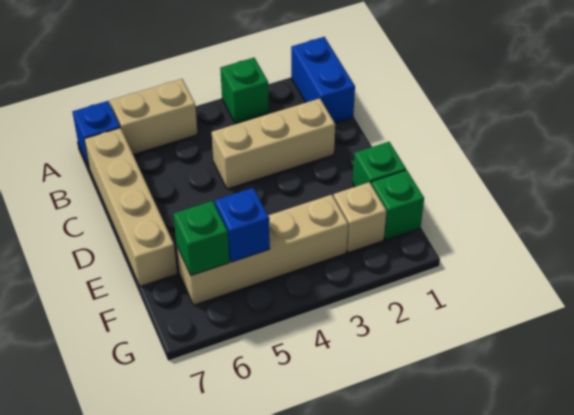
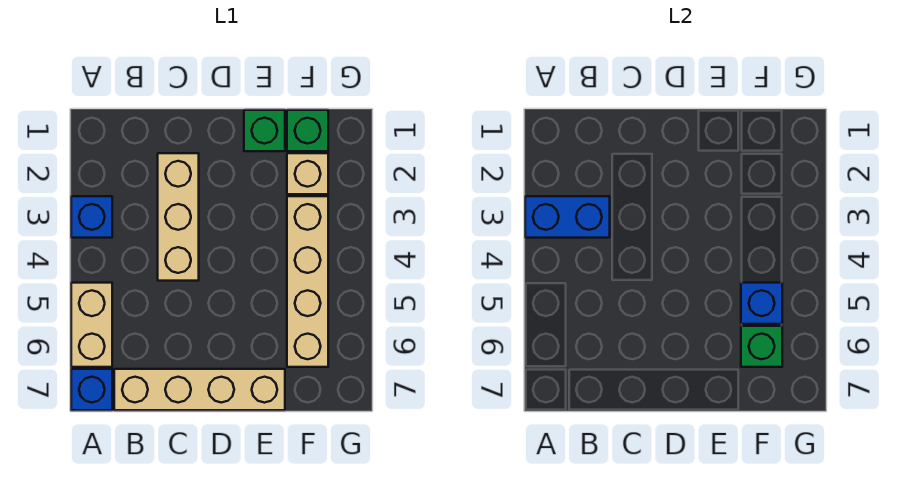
blue 1x2 brick [291,37,355,123] -> blue 1x2 brick moved to [525,196,610,238]
green 1x1 brick [220,58,269,123] -> blue 1x1 brick [71,196,112,238]

